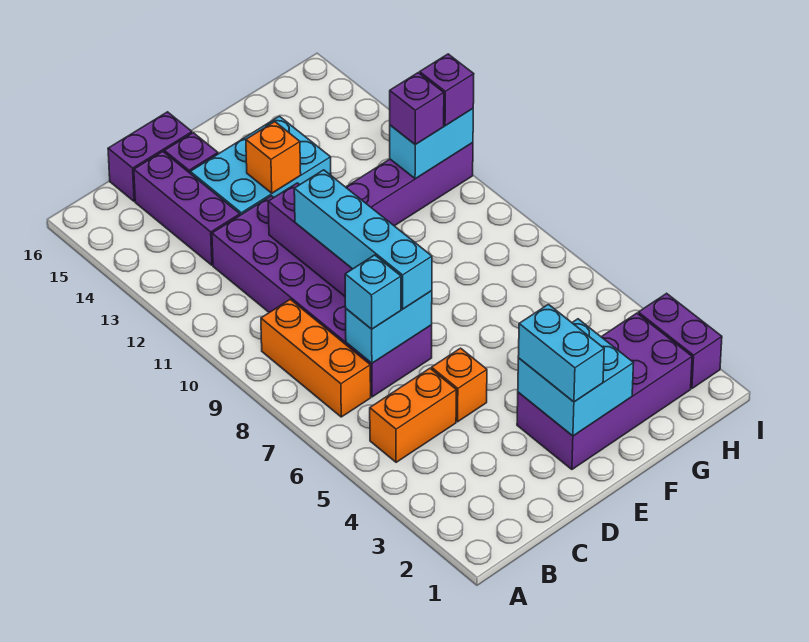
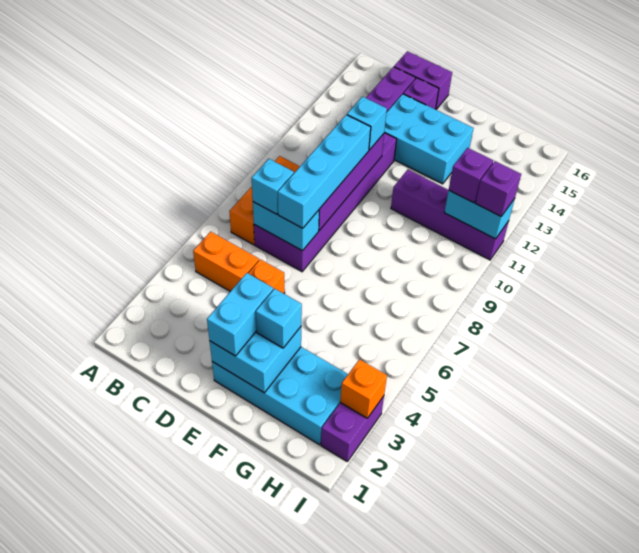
none -> cyan 1x1 brick [347,97,387,150]
purple 2x4 brick [517,313,692,469] -> cyan 2x4 brick [212,347,348,445]
orange 1x1 brick [246,122,301,193] -> orange 1x1 brick moved to [340,359,387,418]
none -> cyan 1x1 brick [256,289,302,348]

